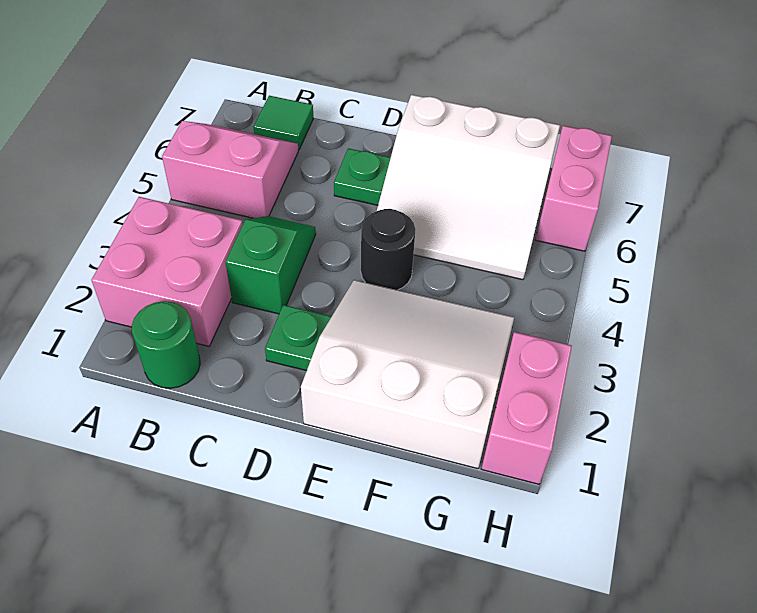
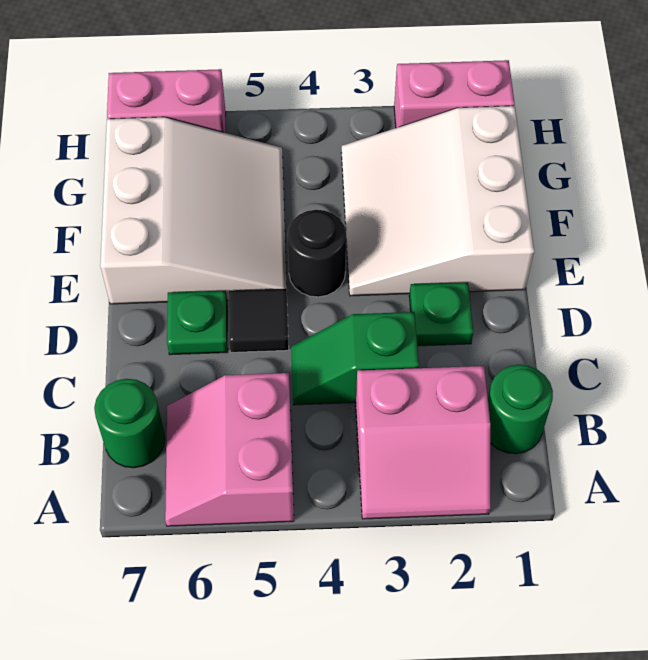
pink 2x2 brick [92,197,243,346] -> pink 2x2 slope [356,366,490,519]
green 1x1 tile [253,96,313,150] -> green 1x1 round brick [94,379,165,468]
none -> black 1x1 tile [229,288,289,352]

